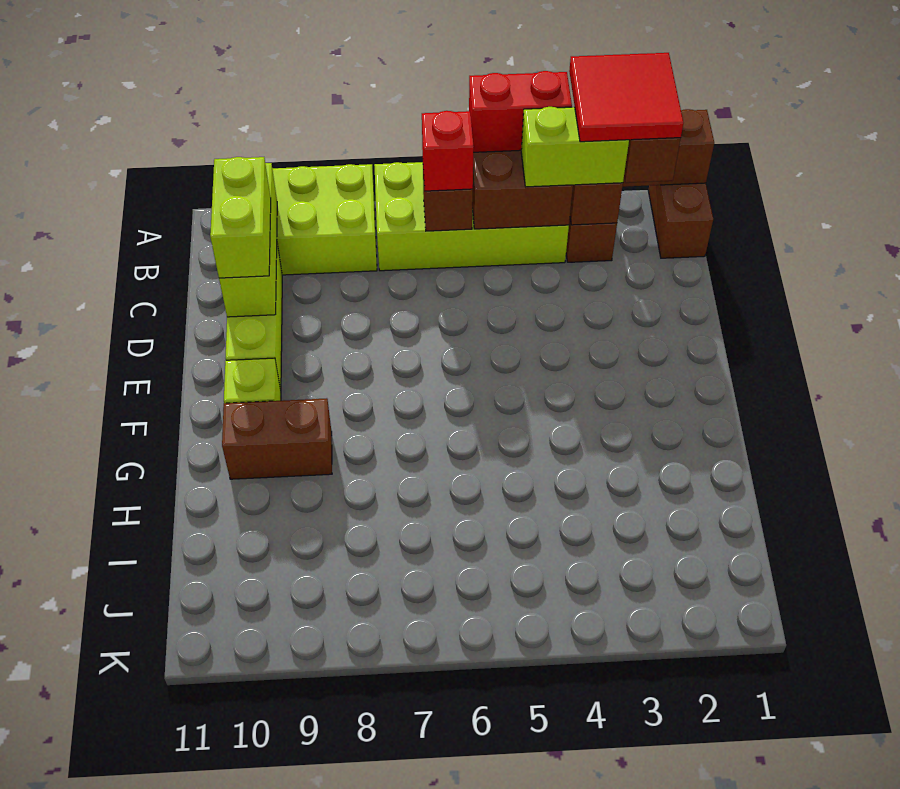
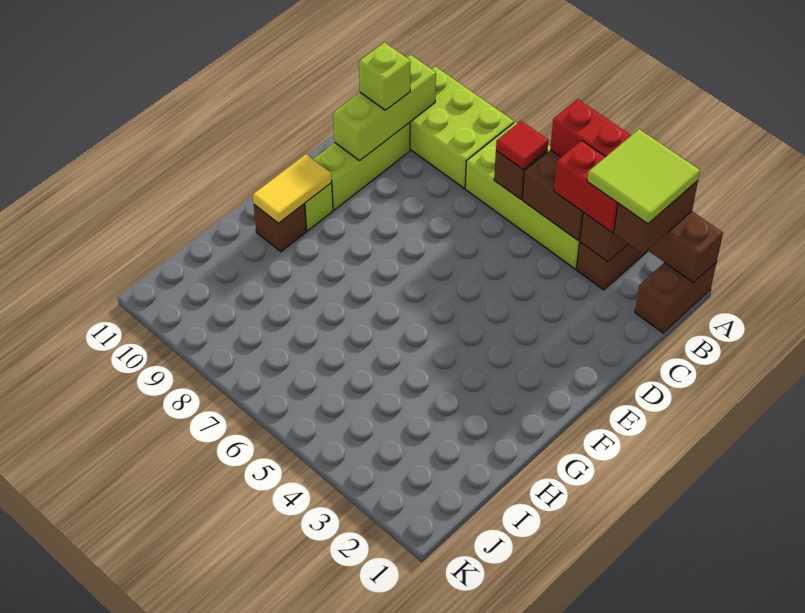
red 2x2 tile [569,53,683,142] -> lime 2x2 tile [587,129,700,224]
lime 1x2 brick [521,107,629,187] -> red 1x2 brick [554,140,618,232]
red 1x1 brick [422,111,474,191] -> red 1x1 tile [496,121,548,169]
lime 1x2 brick [210,157,271,278] -> lime 1x1 brick [359,42,410,110]
none -> yellow 1x2 tile [253,154,332,223]
brown 1x2 brick [222,398,332,479] -> brown 1x1 brick [254,204,307,252]

